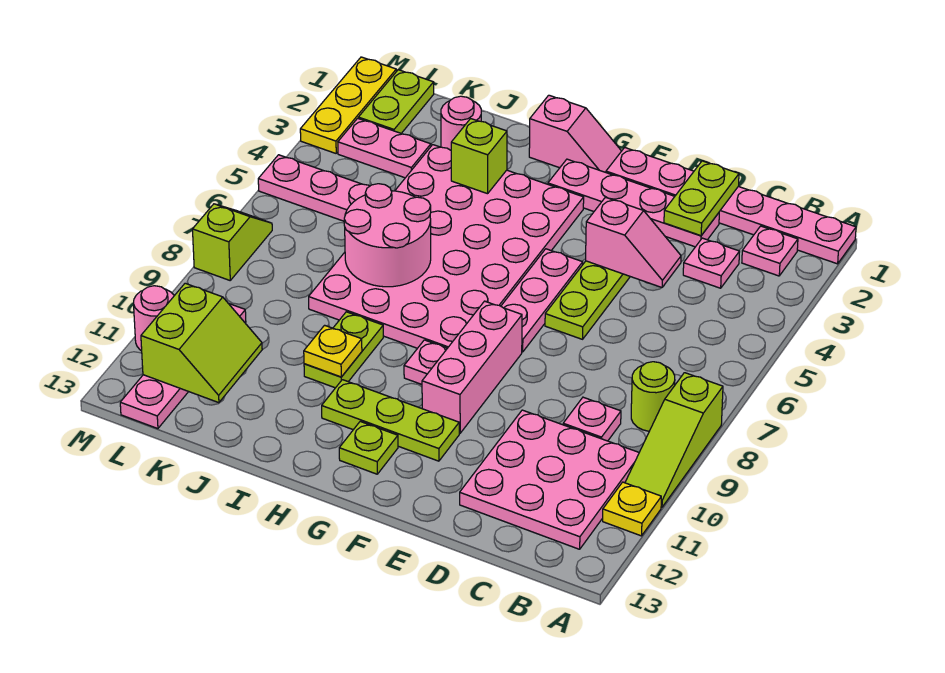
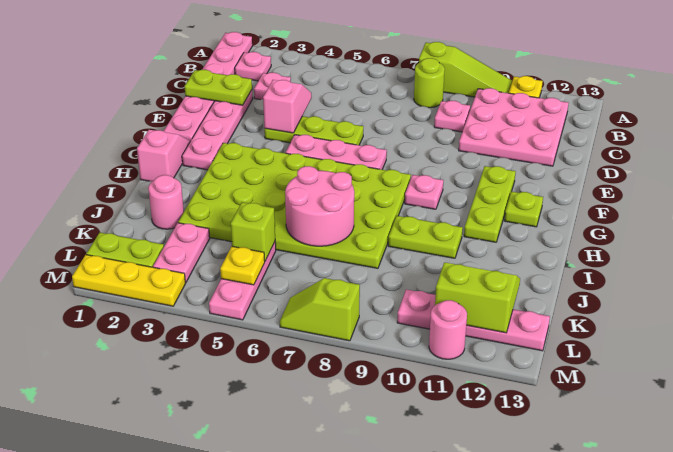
pink 1x3 brick [422,301,522,433] -> none
pink 4x6 plate [309,145,584,348] -> lime 4x6 plate [178,143,411,268]
lime 1x1 brick [451,119,507,194] -> lime 1x1 brick moved to [231,202,275,261]
yellow 1x1 plate [304,325,362,377] -> yellow 1x1 plate moved to [220,246,265,285]

